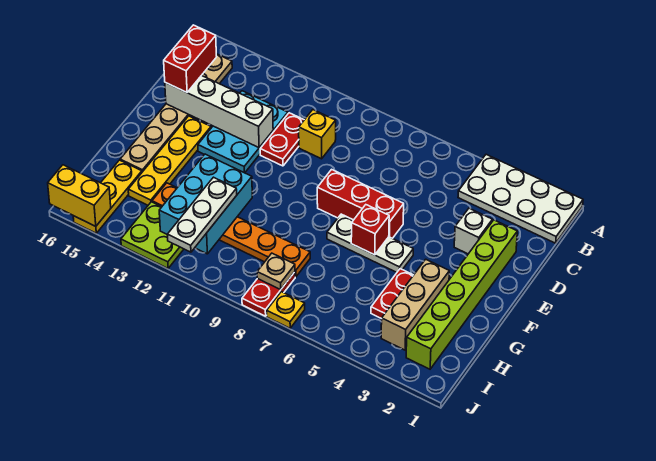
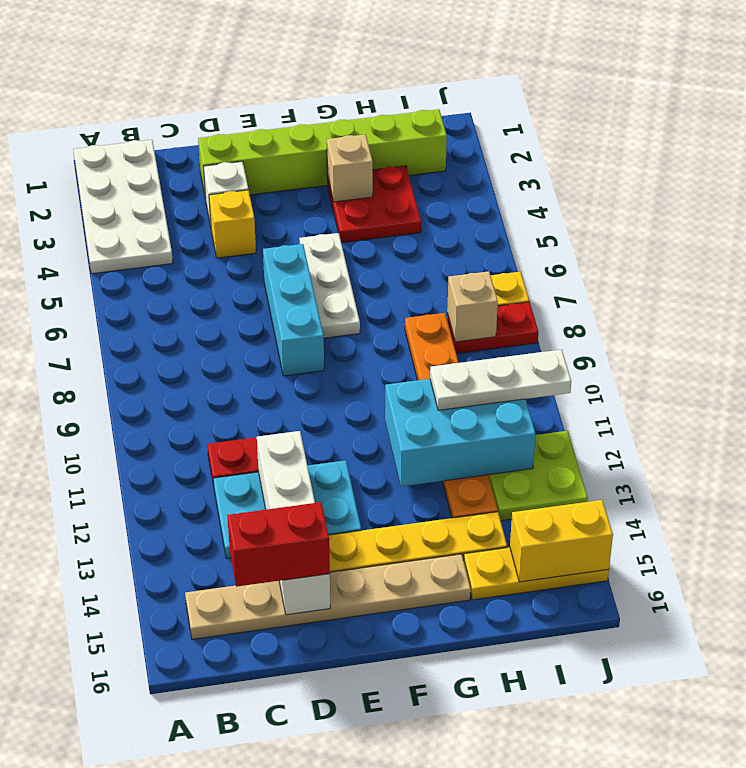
yellow 1x1 brick [299,110,336,159] -> yellow 1x1 brick moved to [209,190,256,258]
red 1x3 brick [317,169,404,238] -> cyan 1x3 brick [263,244,324,376]
red 1x1 brick [351,205,389,255] -> none
tan 1x3 brick [381,259,449,350] -> tan 1x1 brick [327,134,373,202]
tan 1x1 plate [257,253,295,290] -> tan 1x1 brick [447,271,498,342]
yellow 1x2 brick [48,165,111,226] -> yellow 1x2 brick turned to [510,500,613,582]

